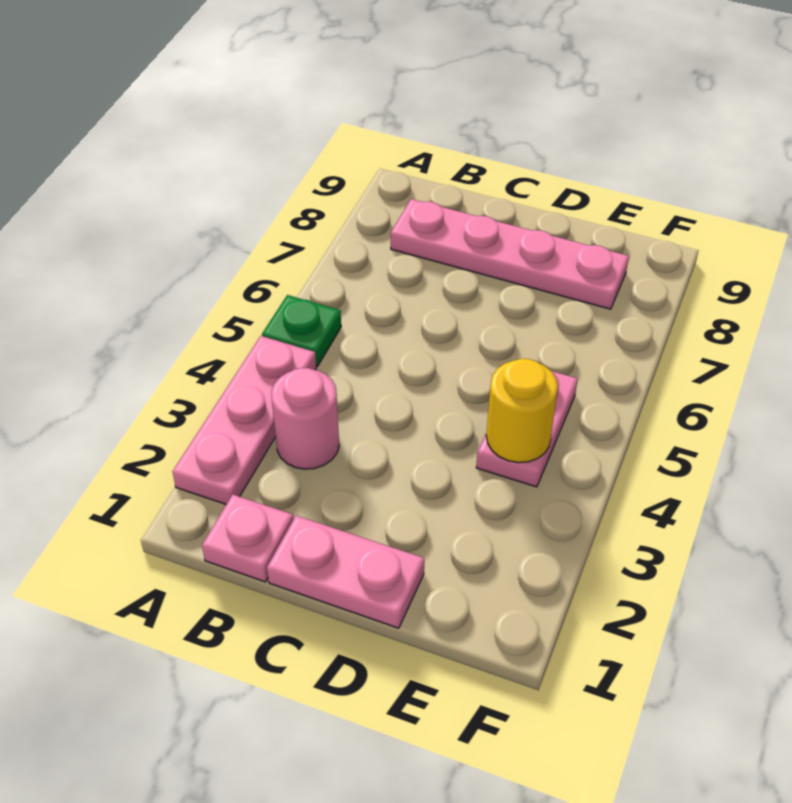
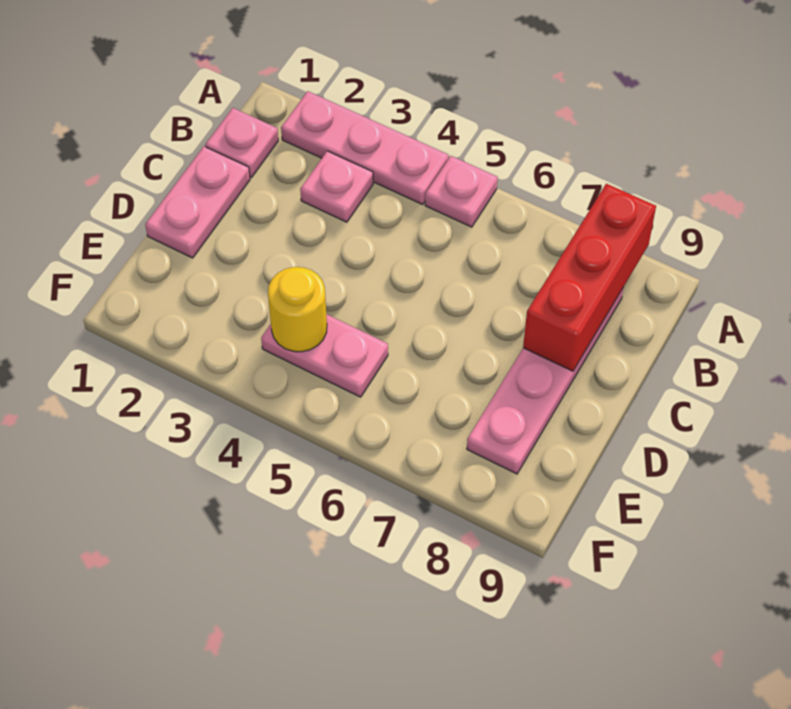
green 1x1 plate [262,295,341,366] -> pink 1x1 plate [425,156,498,227]
none -> red 1x3 brick [523,184,656,371]
pink 1x1 round brick [271,368,339,469] -> pink 1x1 plate [300,151,373,222]

